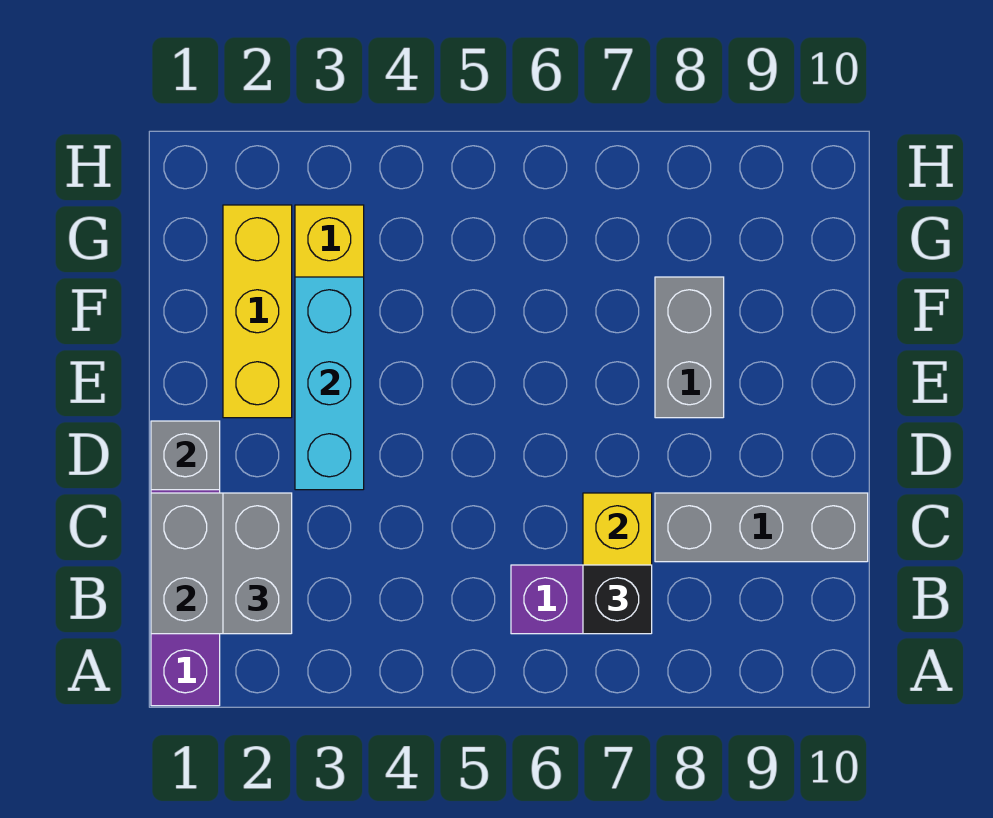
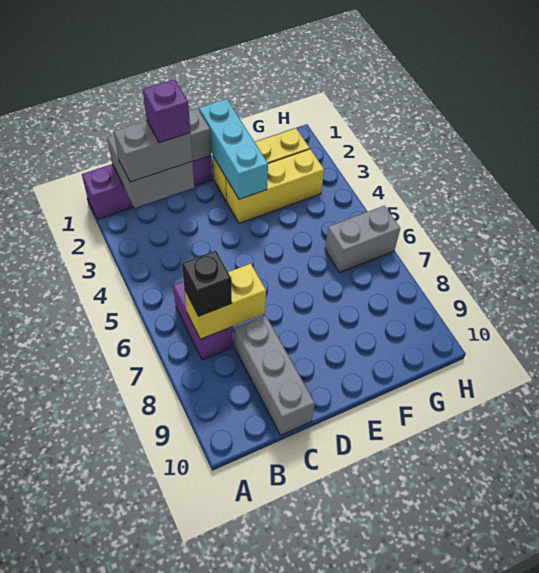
none -> purple 1x1 brick [143,79,190,143]
cyan 1x3 brick [295,277,364,490] -> cyan 1x3 brick turned to [199,99,268,199]
grey 1x2 brick [655,277,724,418] -> grey 1x2 brick moved to [325,206,400,272]

